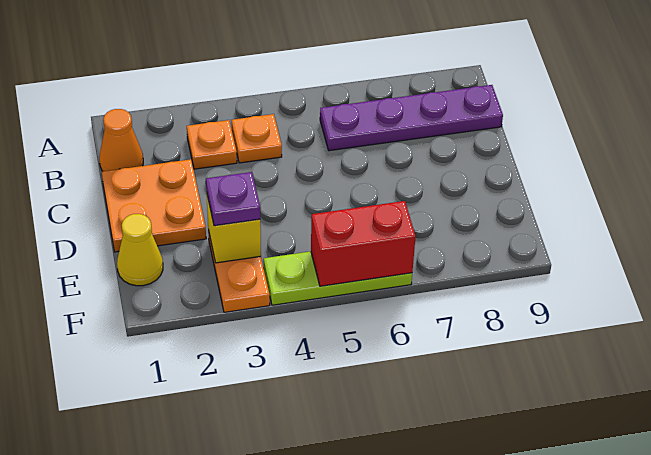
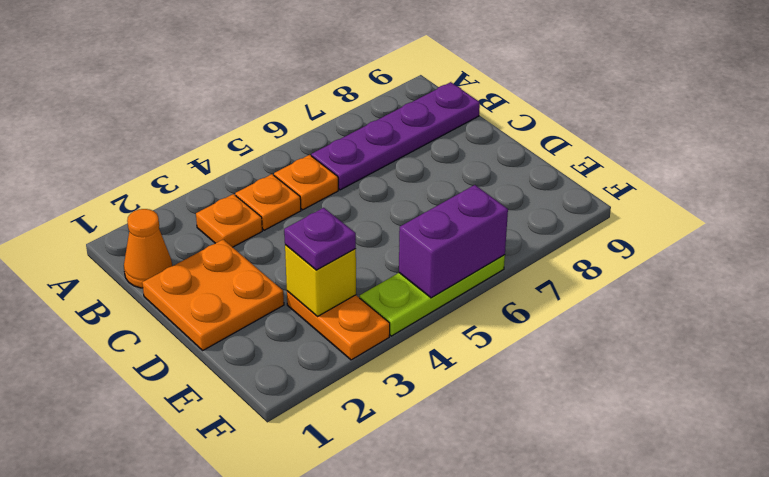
none -> orange 1x1 plate [274,155,338,210]
yellow 1x1 cone [117,214,163,286] -> none
red 1x2 brick [311,201,416,286] -> purple 1x2 brick [399,185,508,298]

